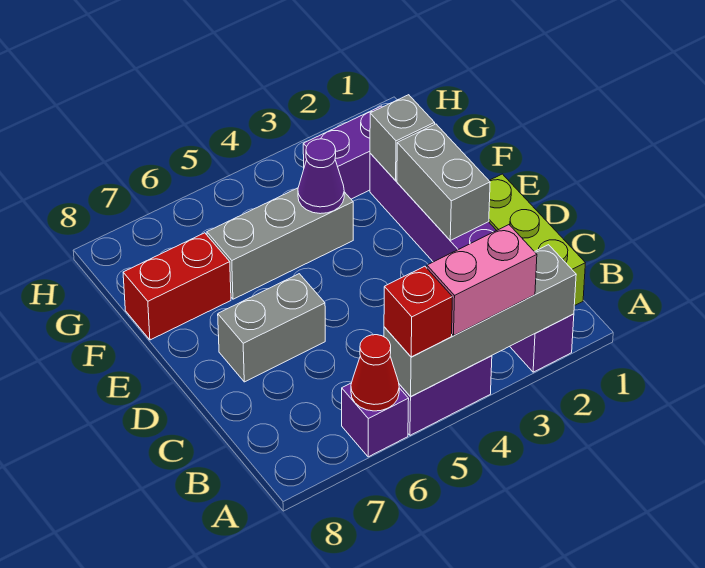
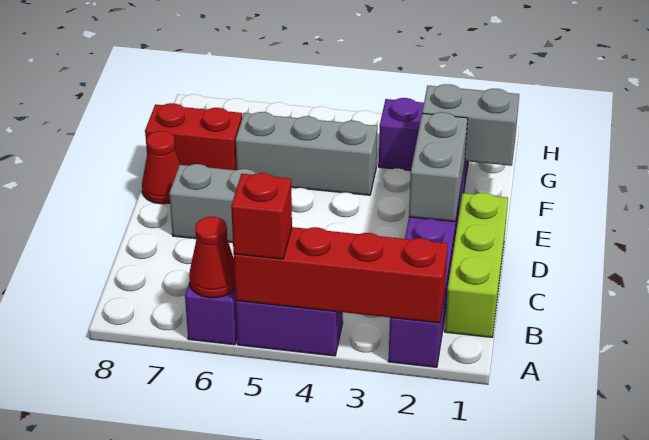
grey 1x4 brick [384,245,576,397] -> red 1x4 brick [234,227,448,323]
pink 1x2 brick [427,225,537,335] -> none
none -> red 1x1 cone [142,131,180,204]
grey 1x1 brick [370,95,435,181] -> grey 1x2 brick [422,84,519,166]
purple 1x1 cone [298,139,344,214] -> none

